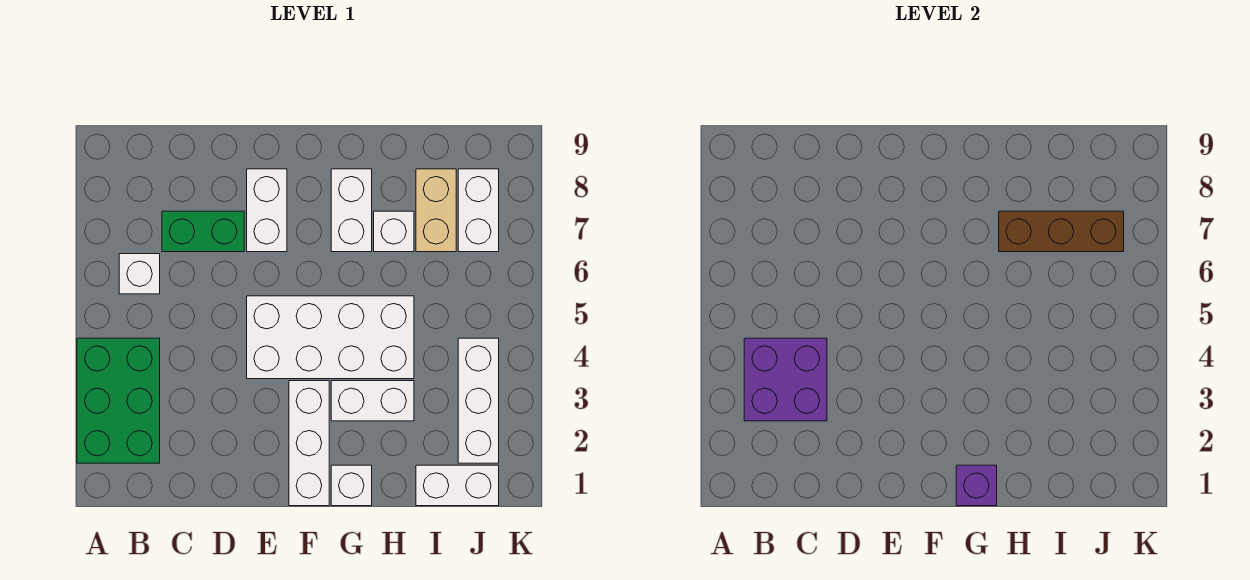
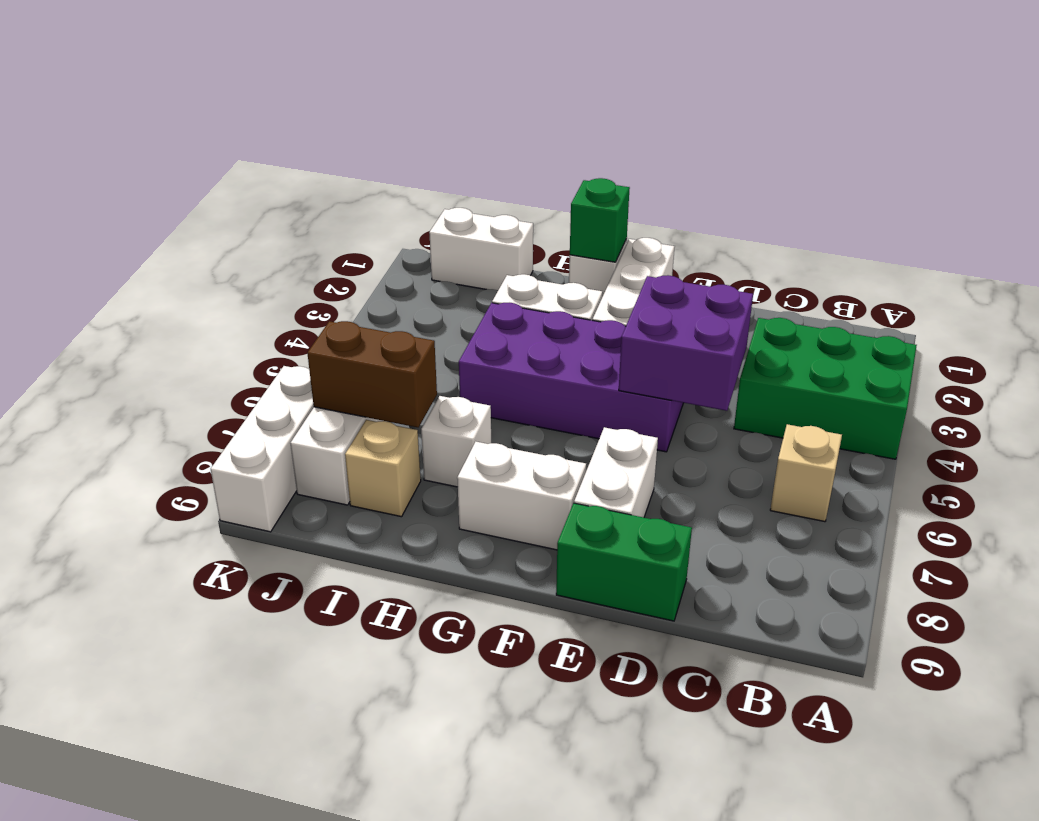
green 2x3 brick [77,338,160,463] -> green 2x3 brick turned to [734,318,917,459]
purple 2x2 brick [744,338,827,421] -> purple 2x2 brick moved to [619,275,753,411]
white 1x1 brick [119,254,160,294] -> tan 1x1 brick [770,424,842,522]
green 1x2 brick [162,211,244,252] -> green 1x2 brick moved to [556,503,692,621]
white 2x4 brick [247,296,414,379] -> purple 2x4 brick [459,303,683,452]
purple 1x1 brick [956,465,997,506] -> green 1x1 brick [570,178,630,262]
white 1x2 brick [331,169,372,252] -> white 1x2 brick turned to [457,442,586,550]
brown 1x3 brick [999,211,1124,252] -> brown 1x2 brick [307,321,437,427]
tan 1x2 brick [416,169,456,252] -> tan 1x1 brick [345,420,421,517]
white 1x3 brick [458,338,499,463] -> white 1x3 brick moved to [211,366,314,532]

